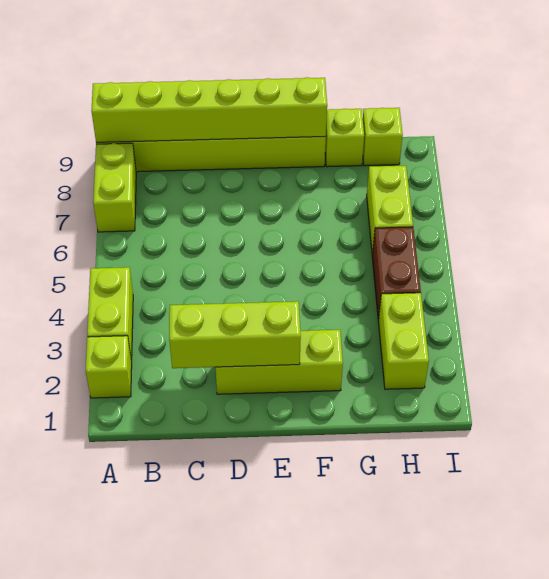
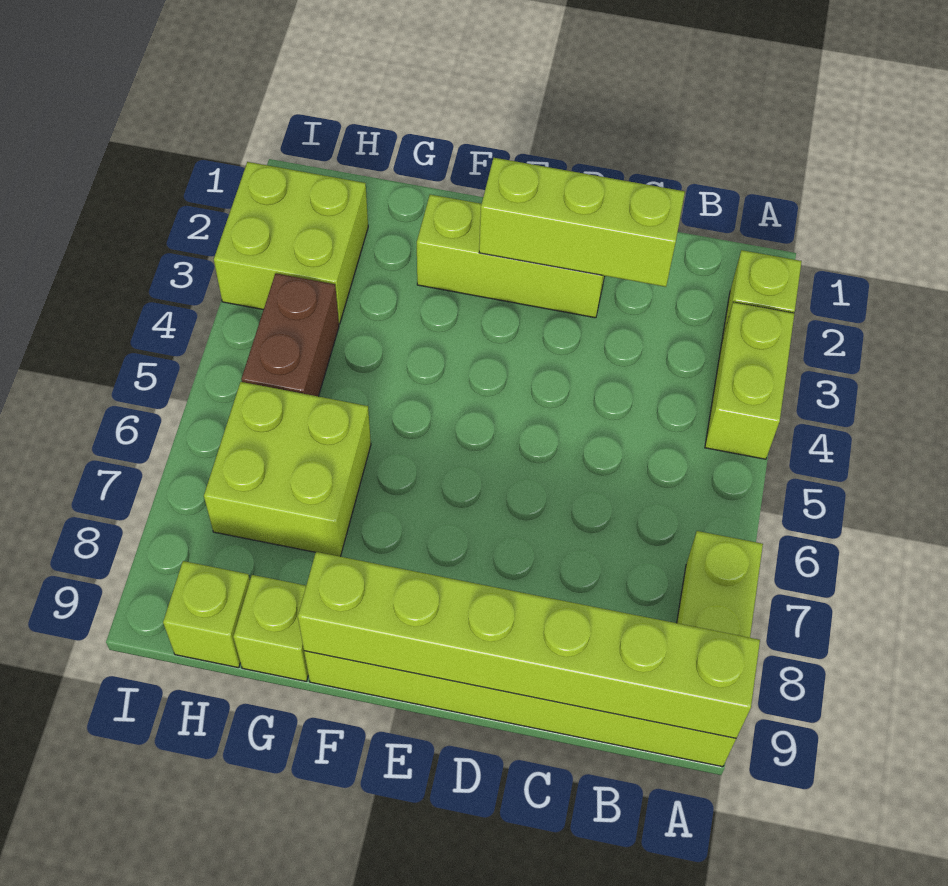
lime 1x2 brick [378,293,429,389] -> lime 2x2 brick [214,162,368,324]
lime 1x2 brick [367,166,413,255] -> lime 2x2 brick [204,382,371,556]

